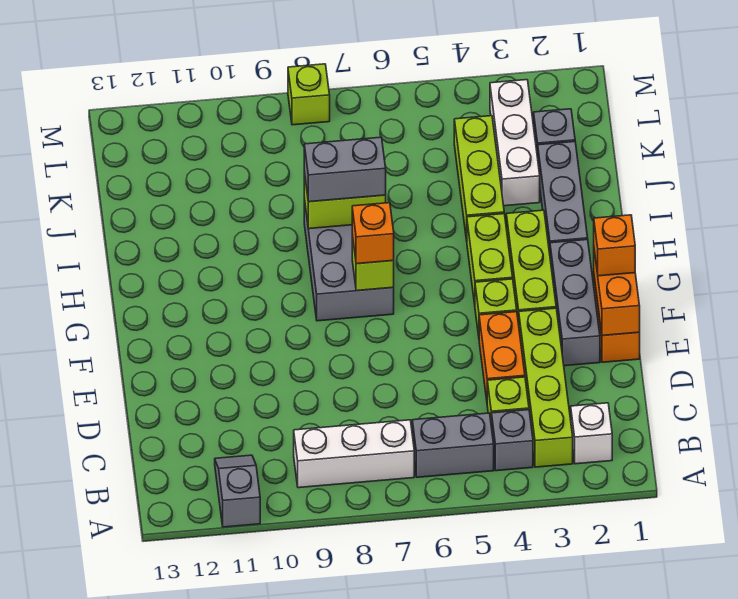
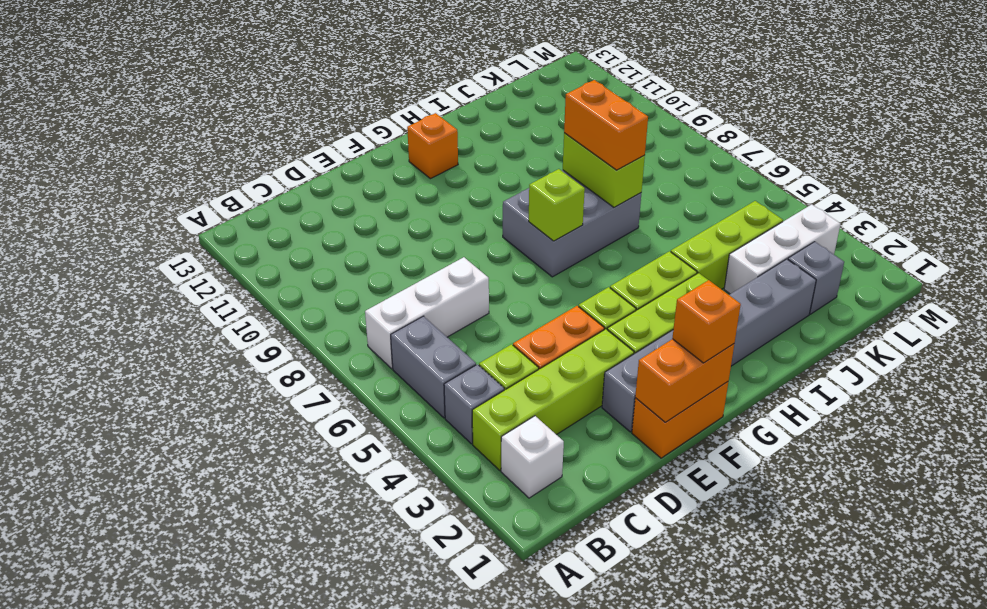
grey 1x2 slope [215,455,260,527] -> none
white 1x3 brick [294,420,414,488] -> white 1x3 brick turned to [365,257,489,369]
orange 1x1 brick [352,203,394,264] -> orange 1x1 brick moved to [407,113,458,179]
grey 1x2 brick [304,137,386,202] -> orange 1x2 brick [564,80,648,170]
lime 1x1 brick [288,64,330,125] -> none

